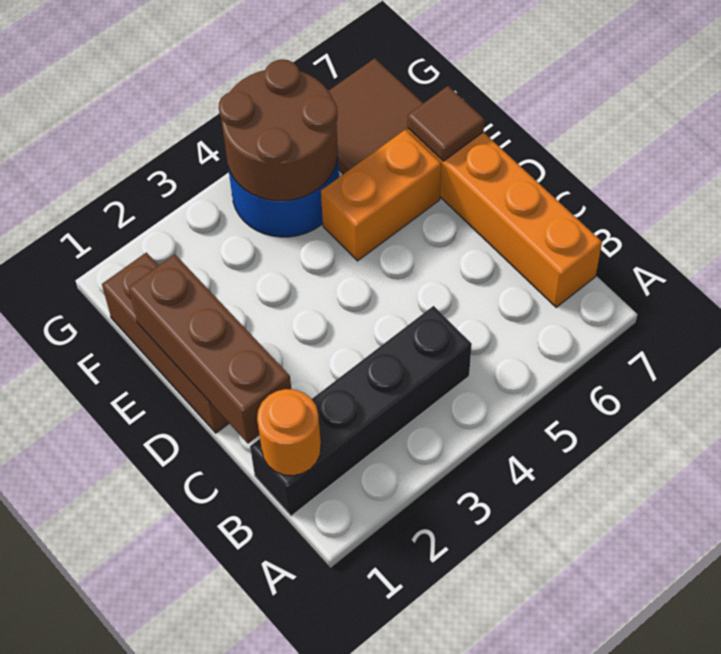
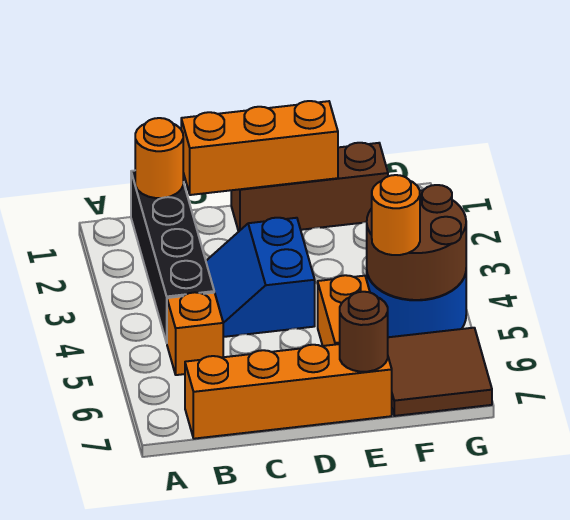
none -> orange 1x1 brick [167,292,223,375]
brown 1x3 brick [128,254,291,444] -> orange 1x3 brick [181,101,338,195]
none -> blue 2x2 slope [206,218,315,337]
brown 1x1 tile [407,86,484,161] -> brown 1x1 round brick [340,292,388,372]
none -> orange 1x1 round brick [372,175,420,255]

